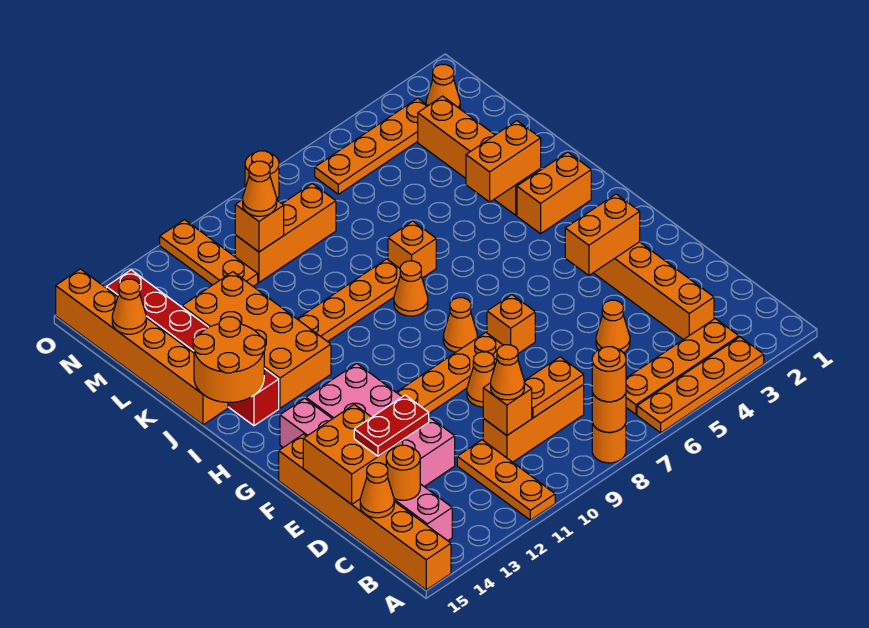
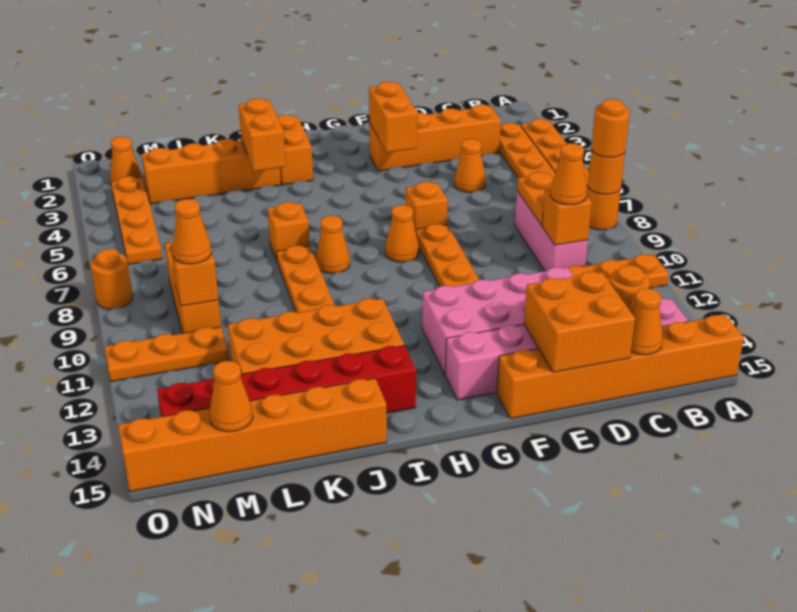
orange 1x3 brick [483,384,584,462] -> pink 1x3 brick [515,191,588,271]
red 1x2 plate [354,395,429,456] -> none
orange 1x1 cone [467,352,495,407] -> none
orange 2x2 round brick [193,317,265,403] -> none

